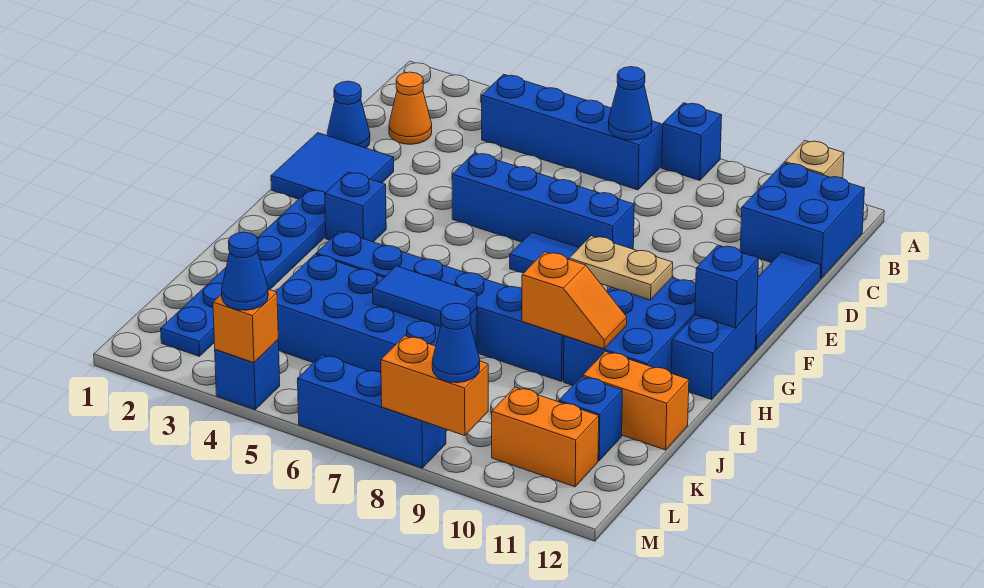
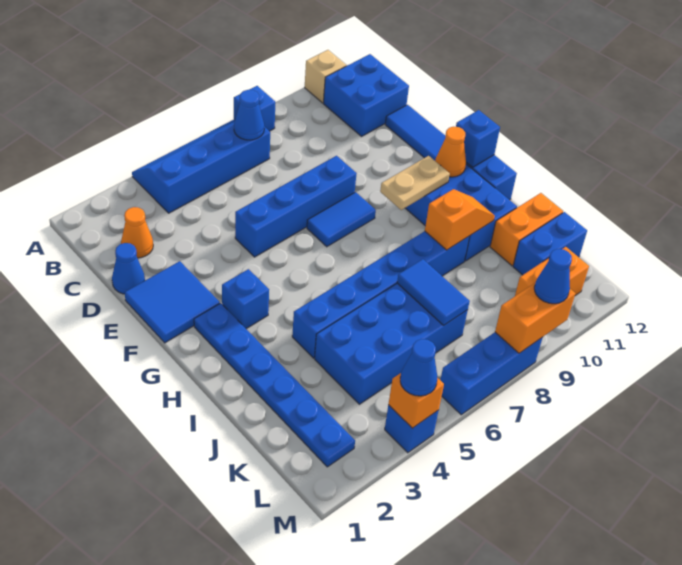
none -> orange 1x1 cone [435,127,466,177]
blue 1x2 tile [373,266,477,327] -> blue 1x2 tile turned to [397,259,470,325]
blue 1x1 brick [559,376,622,461] -> blue 1x2 brick [513,212,587,275]

